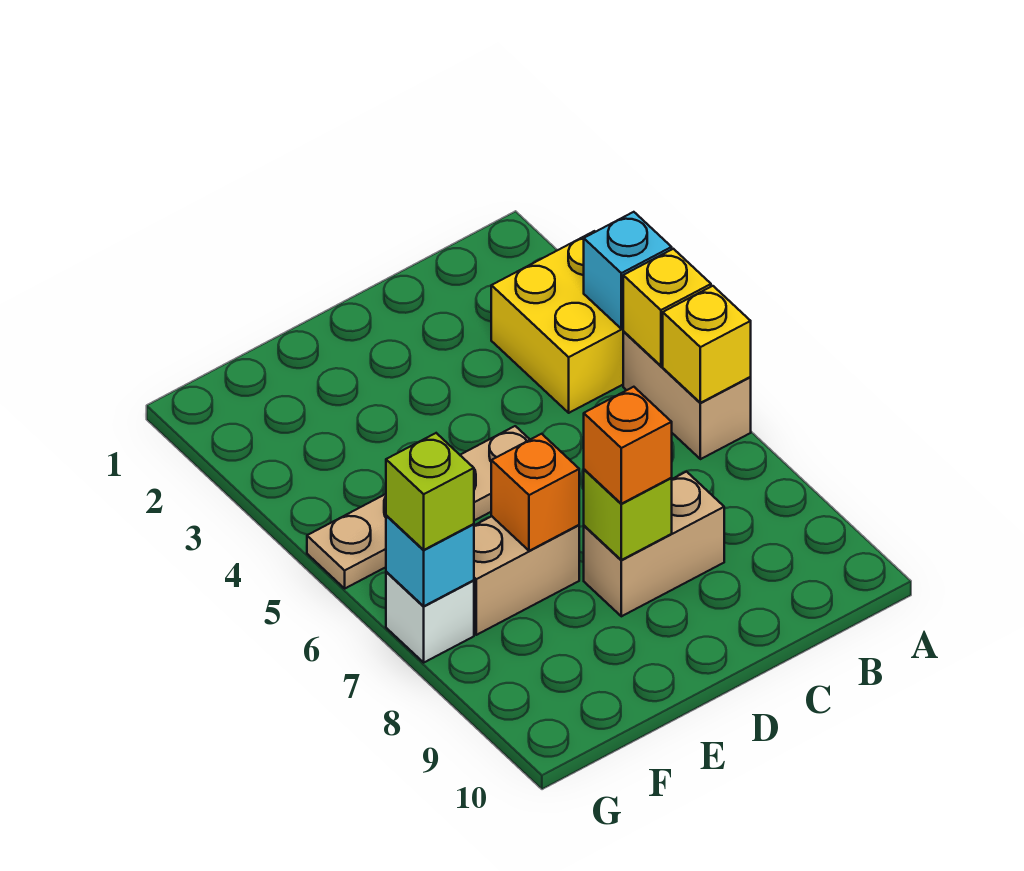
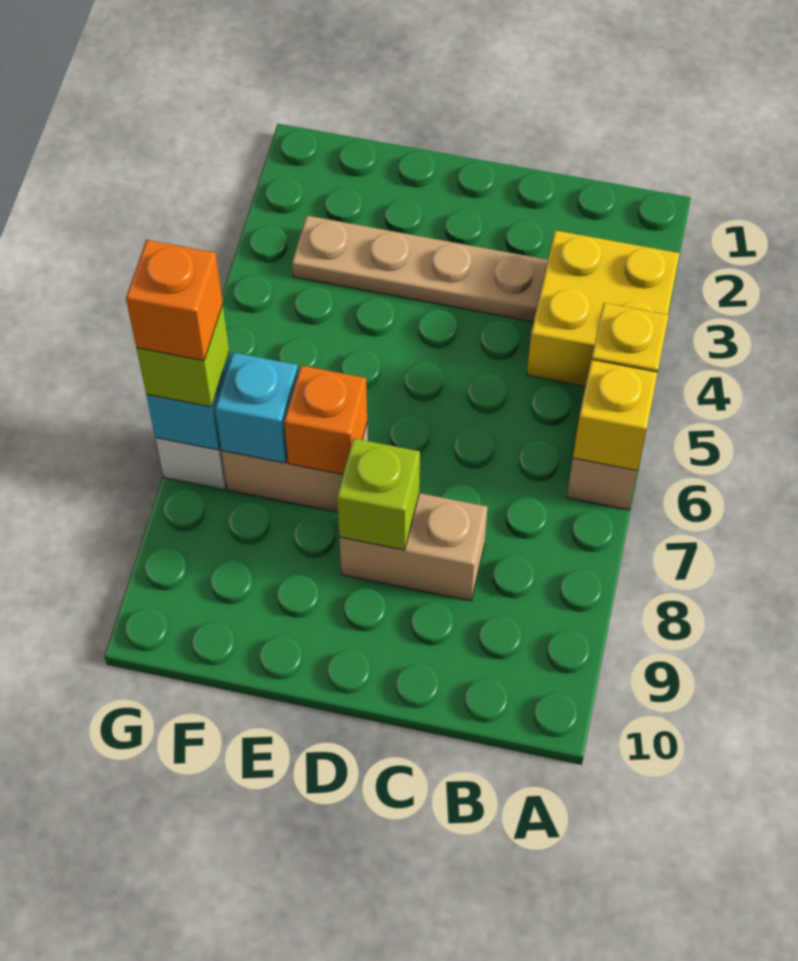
cyan 1x1 brick [584,212,672,329] -> cyan 1x1 brick moved to [215,352,298,463]
tan 1x4 plate [307,426,530,588] -> tan 1x4 plate moved to [292,216,548,322]
orange 1x1 brick [584,387,672,504] -> orange 1x1 brick moved to [126,240,223,361]

